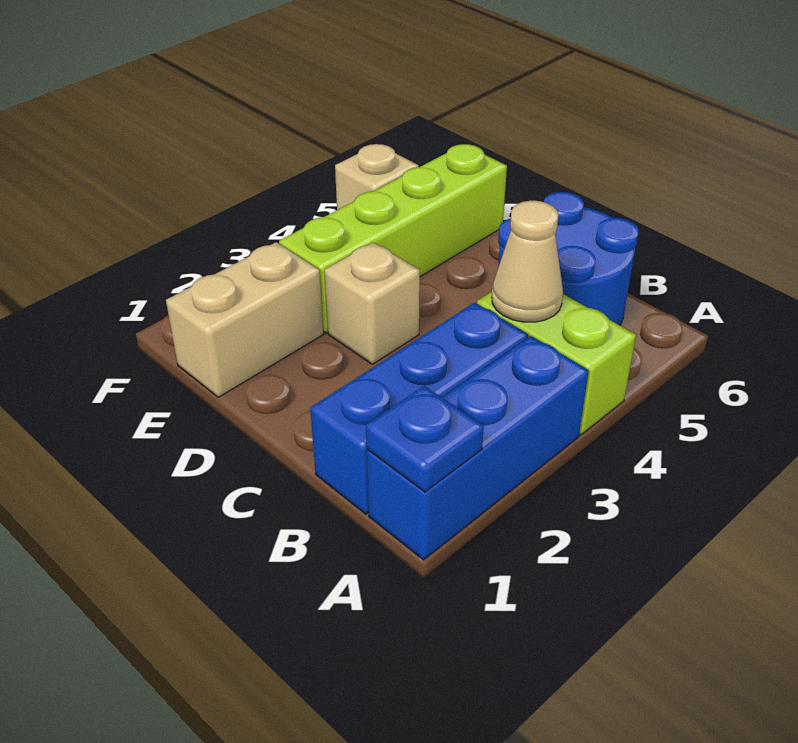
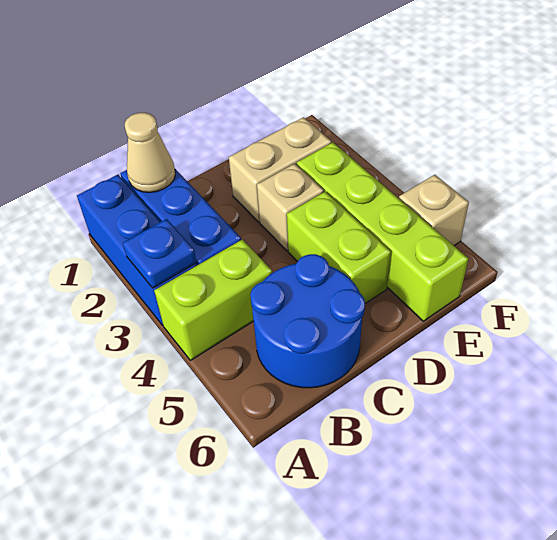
blue 1x1 plate [366,386,484,492] -> blue 1x1 plate moved to [123,219,197,288]
tan 1x1 cone [492,201,563,322] -> tan 1x1 cone moved to [125,113,175,192]
none -> lime 1x2 brick [287,192,391,304]
tan 1x2 brick [166,242,324,397] -> tan 1x2 brick turned to [229,117,331,222]

